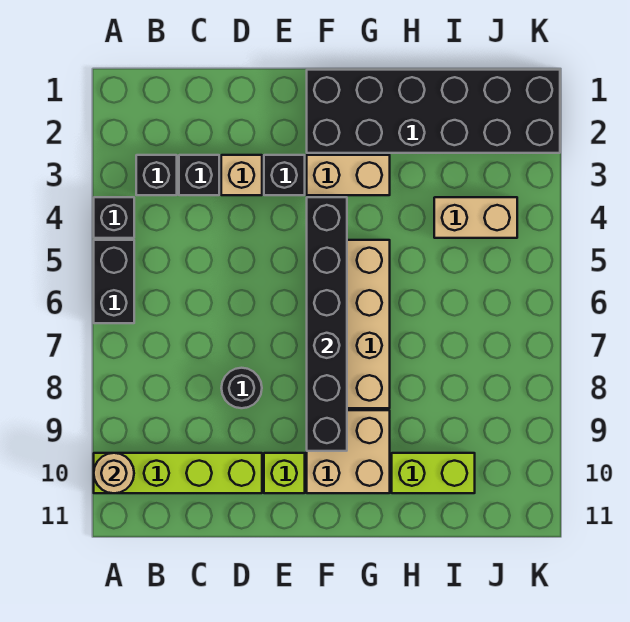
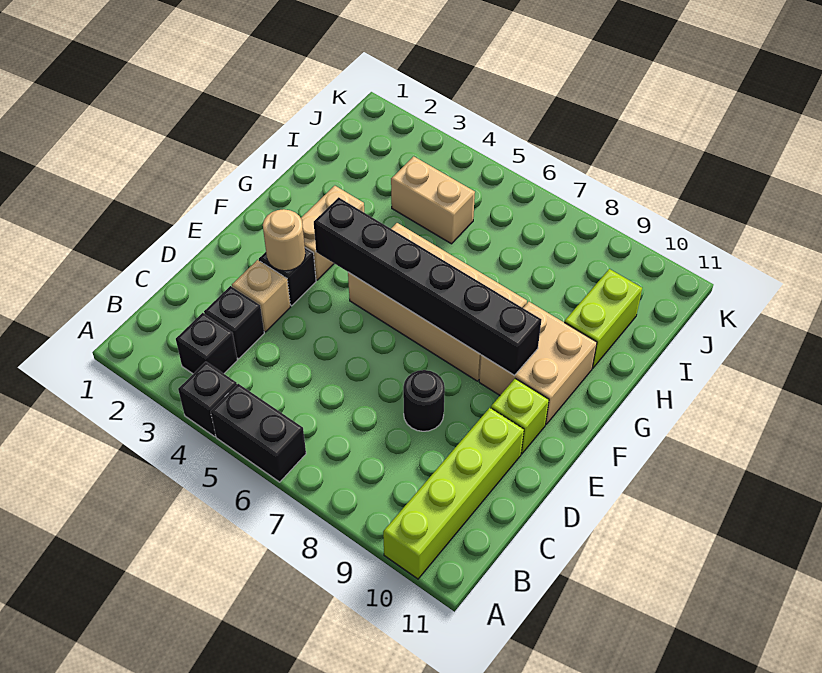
tan 1x1 round brick [94,453,134,493] -> tan 1x1 round brick moved to [263,209,305,271]
black 2x6 brick [307,70,560,153] -> none
tan 1x2 brick [434,197,517,238] -> tan 1x2 brick turned to [391,156,475,244]

